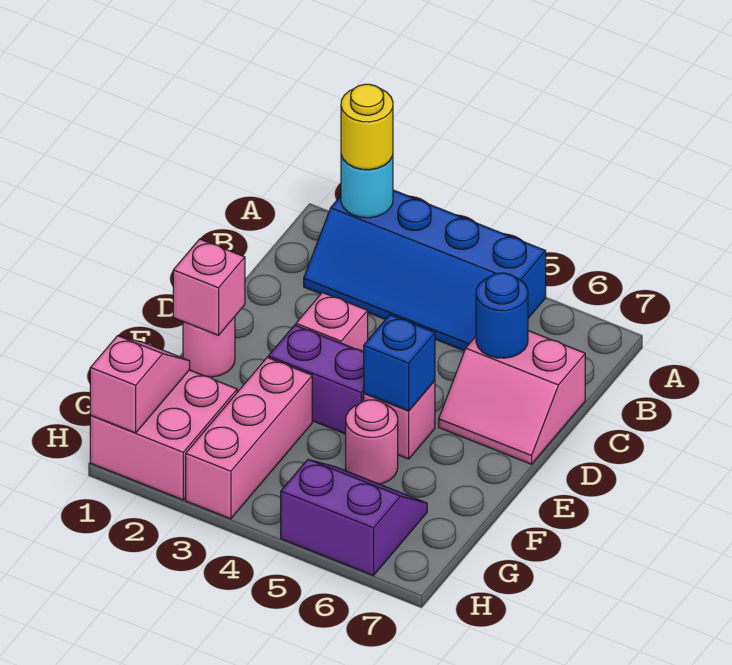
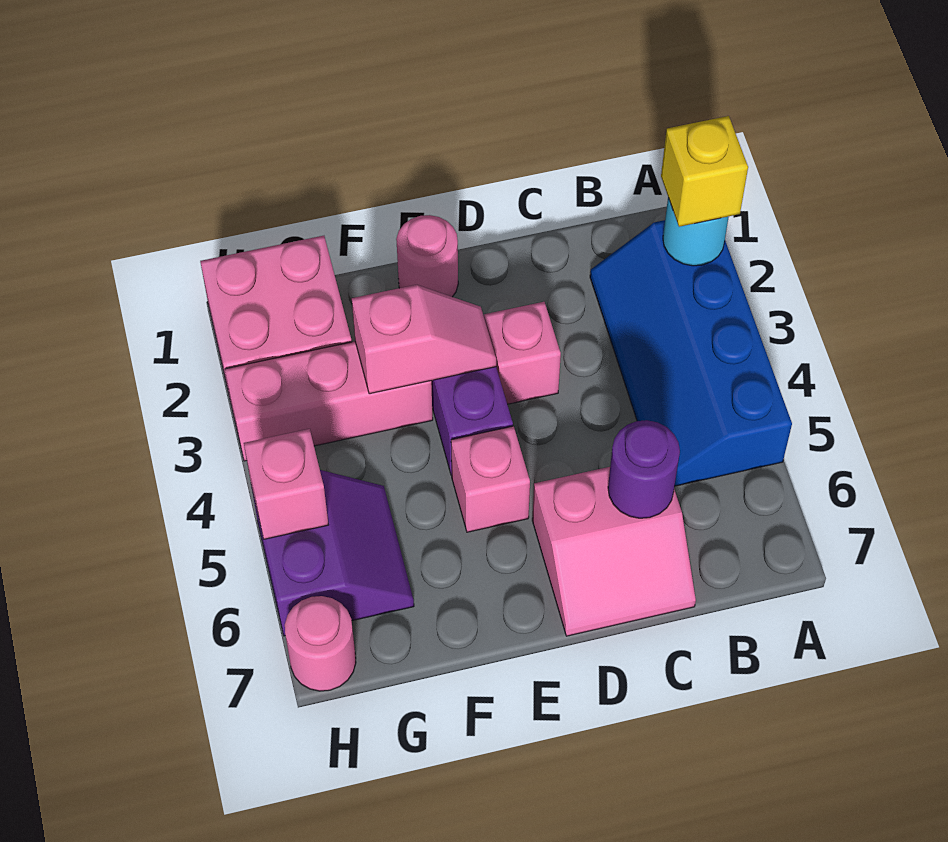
yellow 1x1 round brick [341,84,393,170] -> yellow 1x1 brick [661,116,748,227]
pink 2x2 slope [439,331,585,464] -> pink 2x2 slope turned to [532,467,696,636]
blue 1x1 round brick [476,273,528,358] -> purple 1x1 round brick [608,420,680,518]
pink 1x1 brick [173,239,245,335] -> pink 1x1 brick moved to [244,429,328,539]
blue 1x1 brick [364,315,435,411] -> none
pink 1x1 round brick [346,400,398,484] -> pink 1x1 round brick moved to [285,596,356,691]
pink 1x2 slope [90,336,190,433] -> pink 1x2 slope moved to [352,285,496,394]

